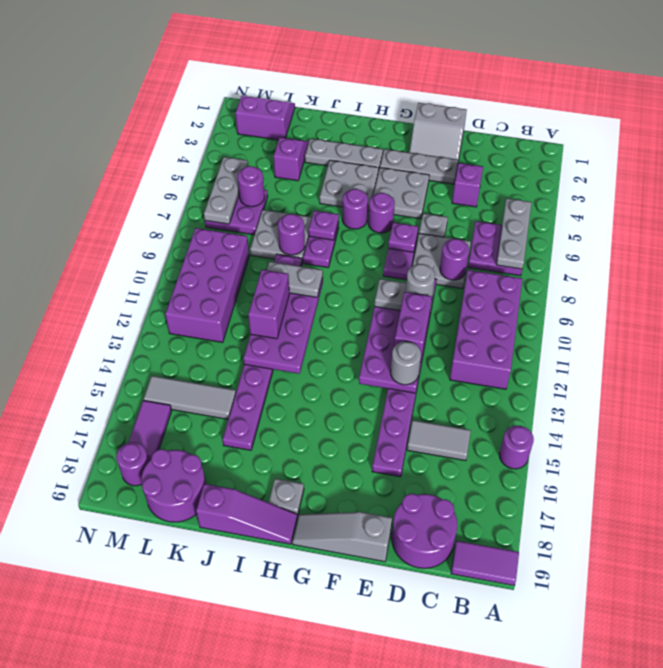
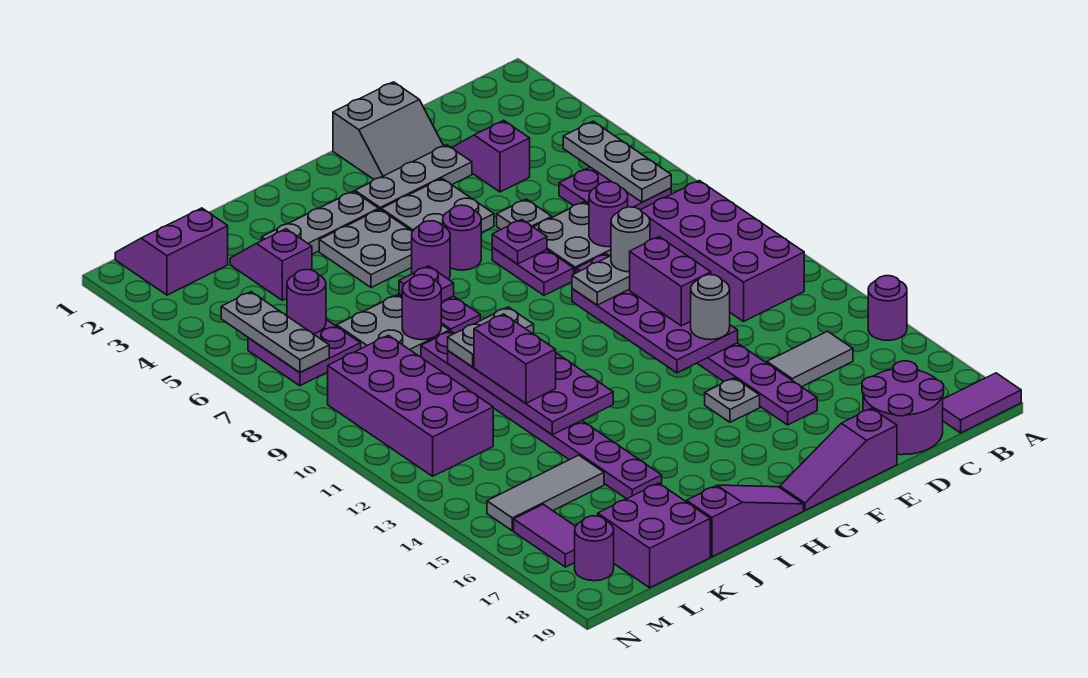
grey 1x3 slope [292,512,392,562] -> purple 1x3 slope [780,408,897,510]
grey 1x1 plate [269,479,304,515] -> grey 1x1 plate moved to [705,378,760,422]
purple 2x2 round brick [141,449,206,522] -> purple 2x2 brick [598,483,710,588]

